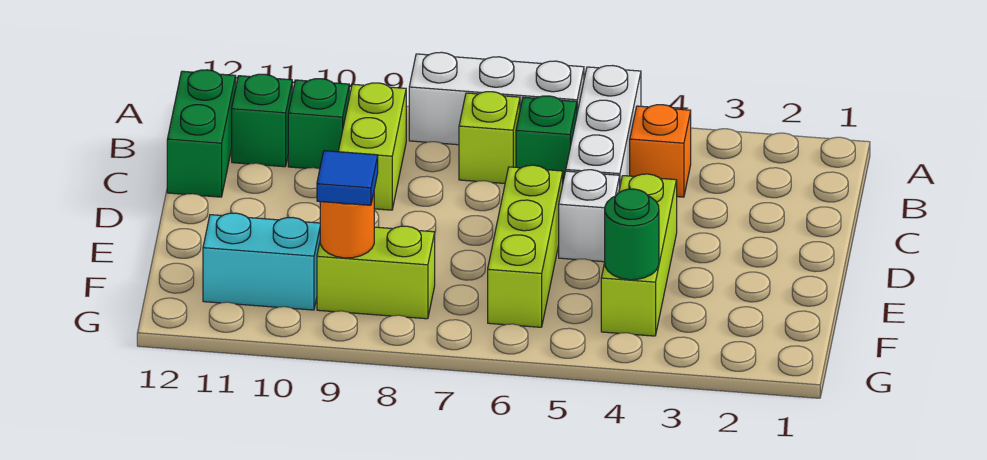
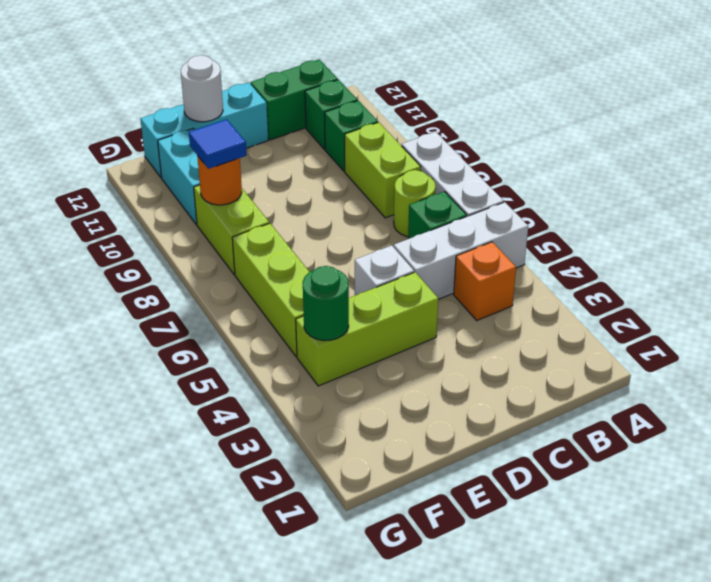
lime 1x1 brick [459,92,520,183] -> lime 1x1 round brick [394,170,436,237]
lime 1x2 brick [338,83,406,210] -> lime 1x2 brick turned to [345,122,421,218]
lime 1x3 brick [488,165,563,327] -> lime 1x3 brick turned to [232,223,309,357]
none -> cyan 1x3 brick [141,83,268,178]
none -> white 1x1 round brick [181,55,223,122]

